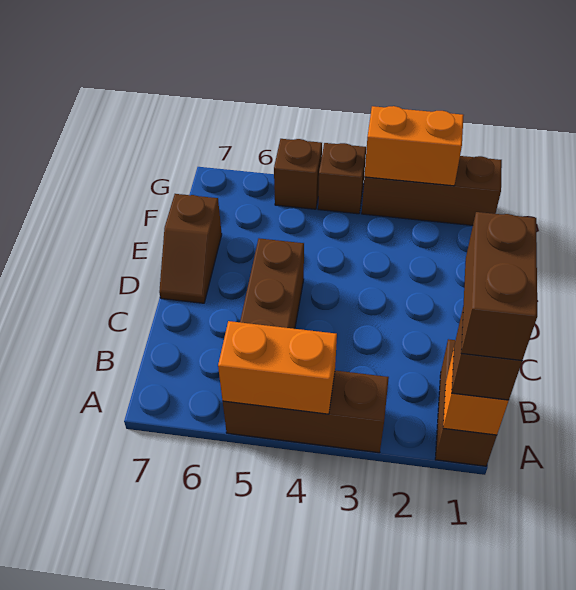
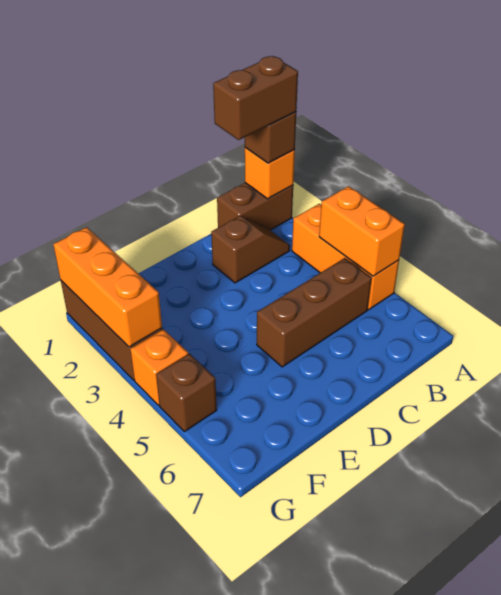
brown 1x3 brick [223,371,389,453] -> orange 1x3 brick [292,204,399,309]
brown 1x2 slope [159,194,222,303] -> brown 1x2 slope moved to [211,216,290,283]
orange 1x2 brick [364,106,464,186] -> orange 1x3 brick [53,227,162,347]
brown 1x1 brick [318,143,366,214] -> orange 1x1 brick [130,329,188,405]

